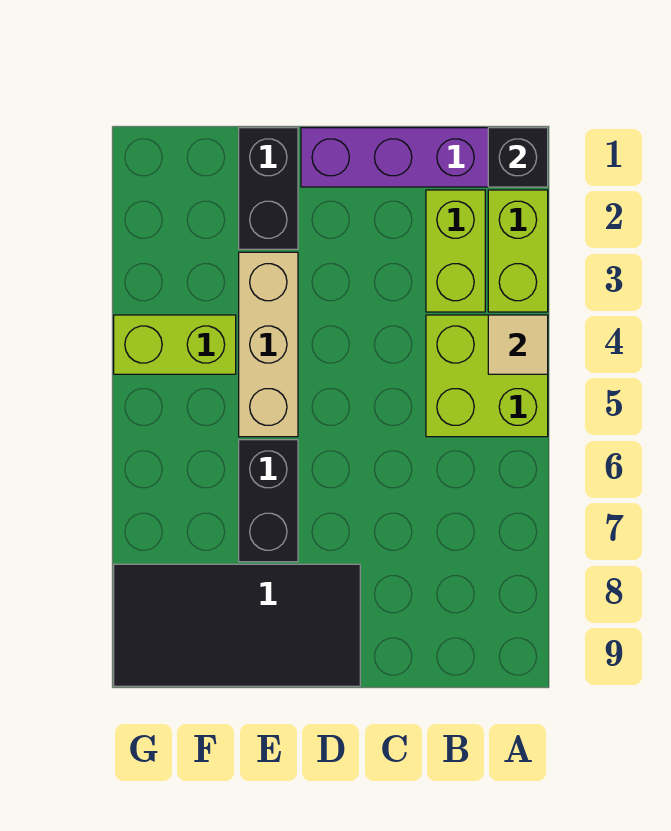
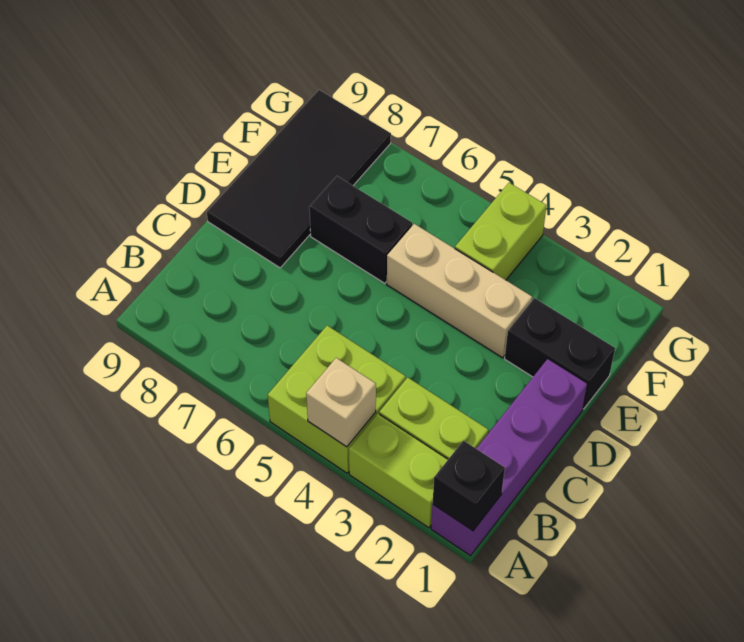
tan 1x1 tile [488,315,548,374] -> tan 1x1 brick [306,358,376,447]

